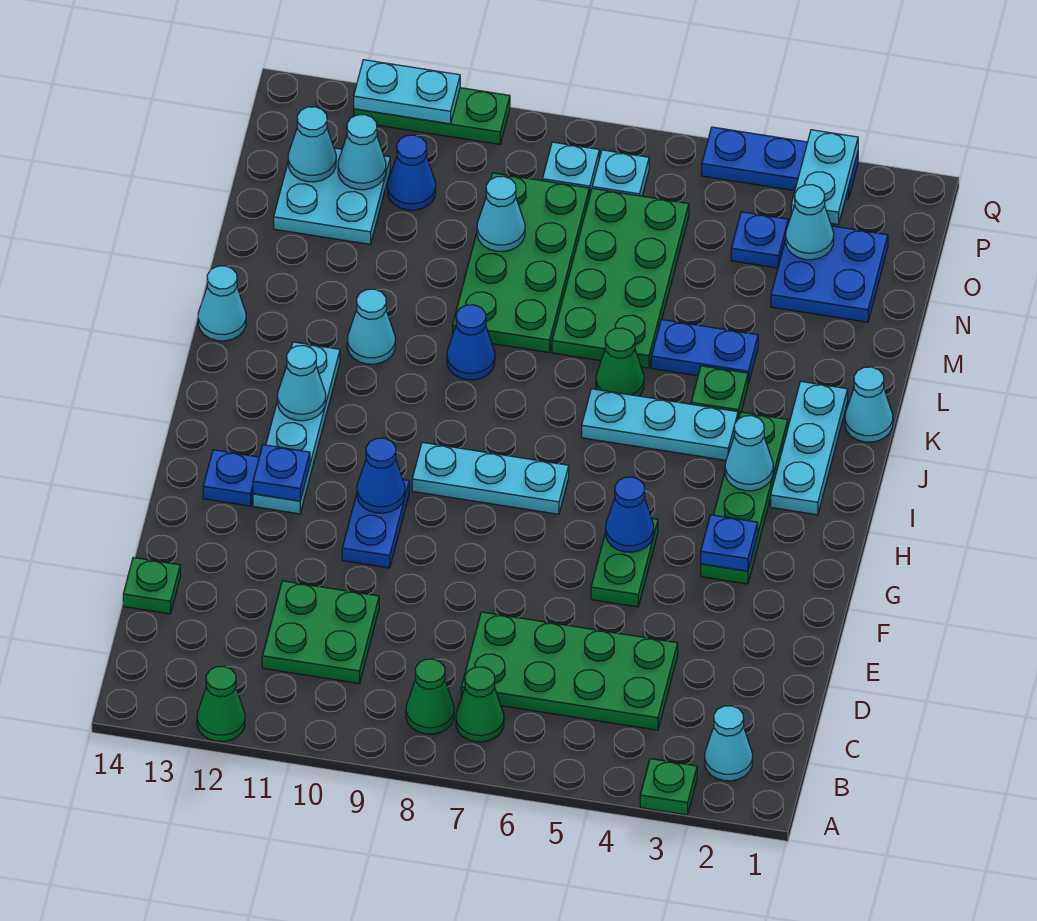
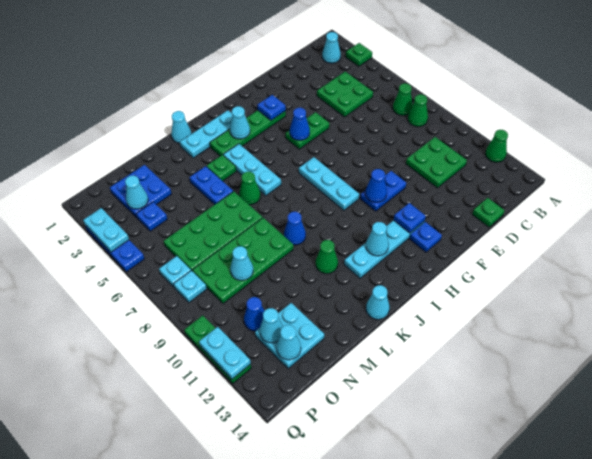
green 2x4 plate [461,612,678,730] -> green 2x2 plate [317,72,373,117]
cyan 1x1 cone [347,289,395,364] -> green 1x1 cone [316,240,338,274]
cyan 1x2 plate [791,130,858,225] -> cyan 1x2 plate turned to [83,208,129,252]

